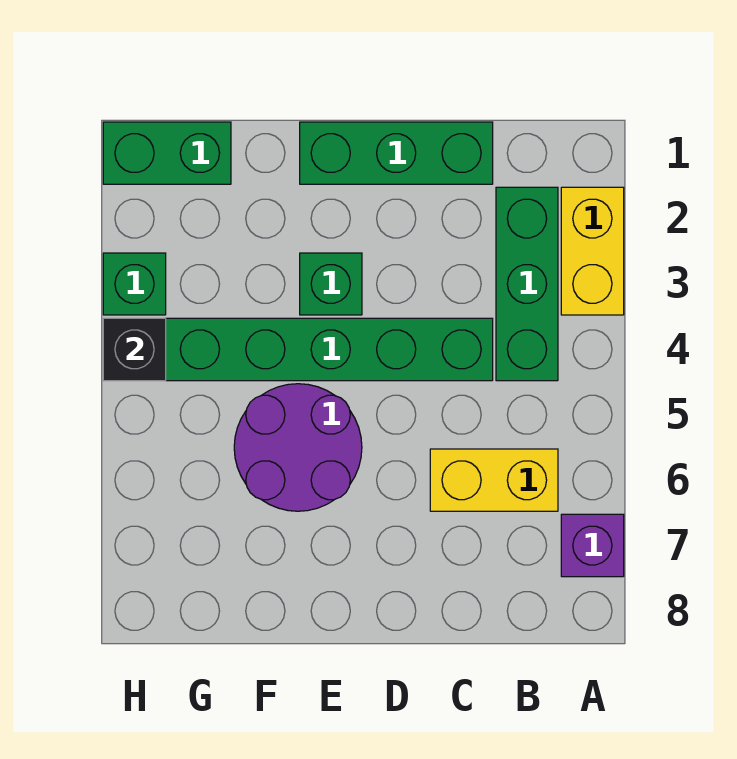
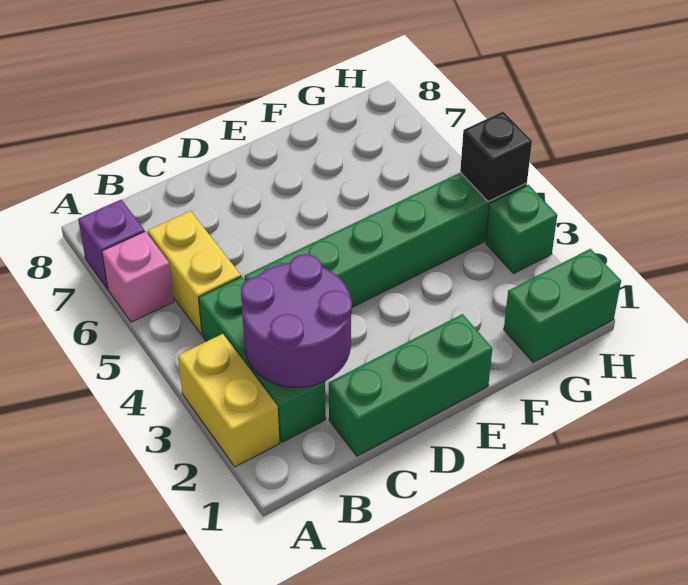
none -> pink 1x1 brick [102,231,174,322]
yellow 1x2 brick [430,449,558,511] -> yellow 1x2 brick turned to [148,211,241,334]
green 1x1 brick [300,253,362,315] -> none
purple 2x2 round brick [234,384,362,511] -> purple 2x2 round brick moved to [241,254,352,387]

